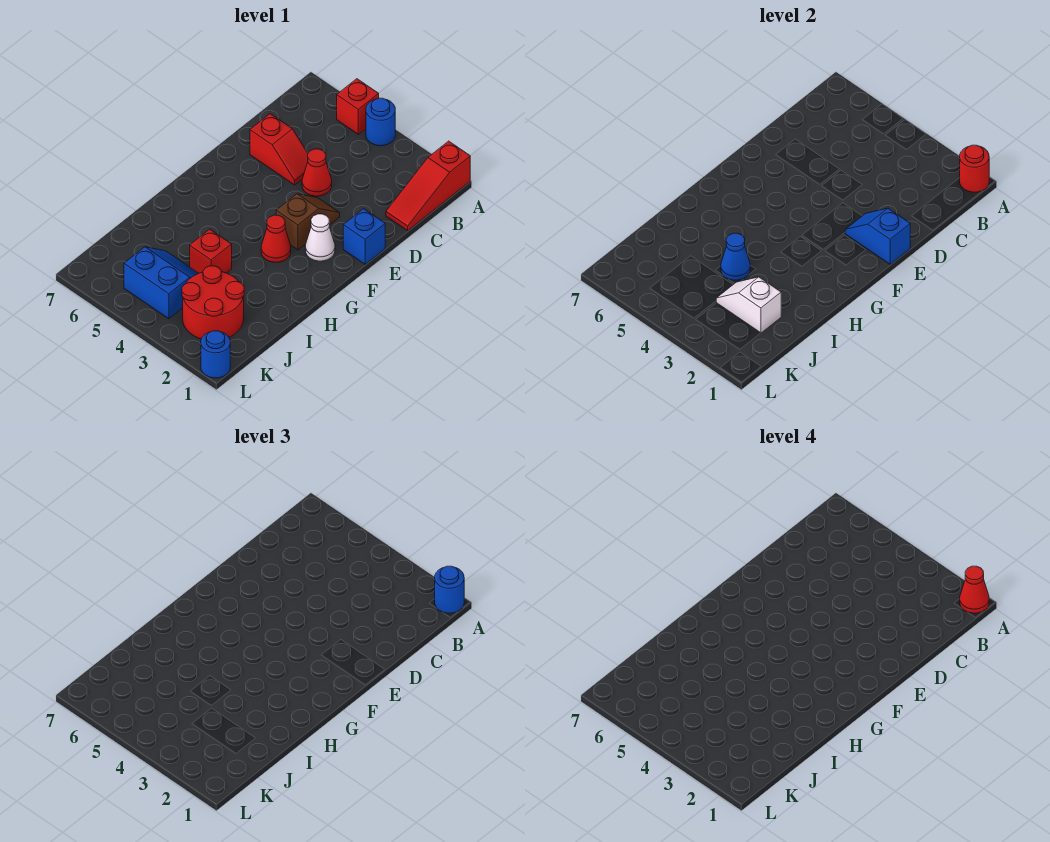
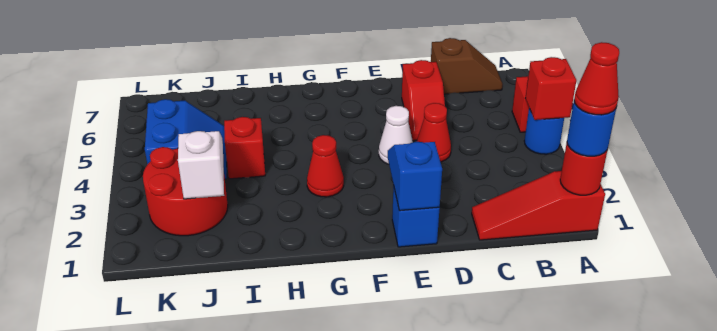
none -> red 1x1 brick [525,57,576,120]
brown 1x2 slope [276,194,340,250] -> brown 1x2 slope moved to [431,38,503,94]
white 1x1 cone [305,214,335,261] -> white 1x1 cone moved to [379,106,413,164]
blue 1x1 cone [721,233,750,280] -> none
blue 1x1 round brick [201,331,230,378] -> none

